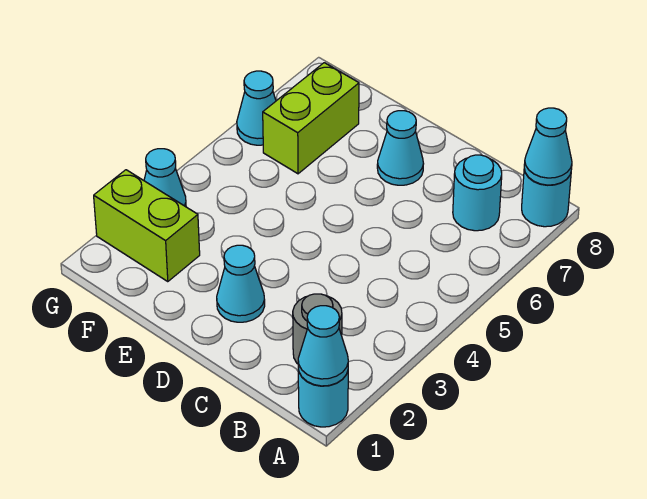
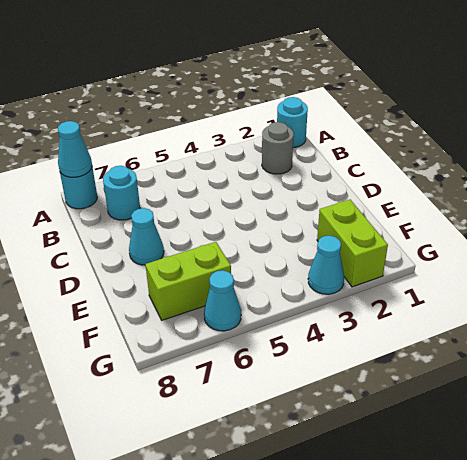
cyan 1x1 cone [298,306,348,386] -> none
cyan 1x1 cone [217,245,265,322] -> none

